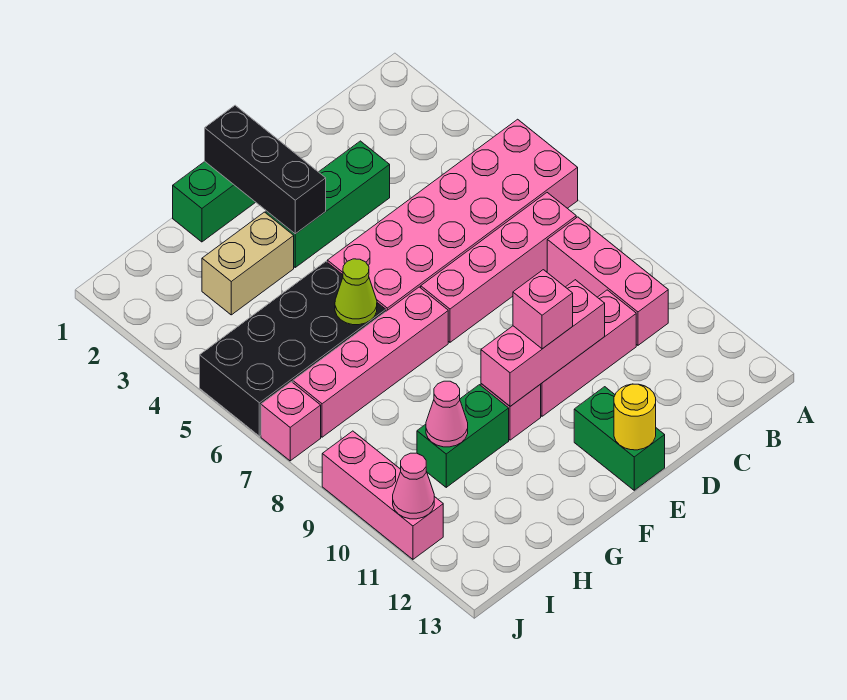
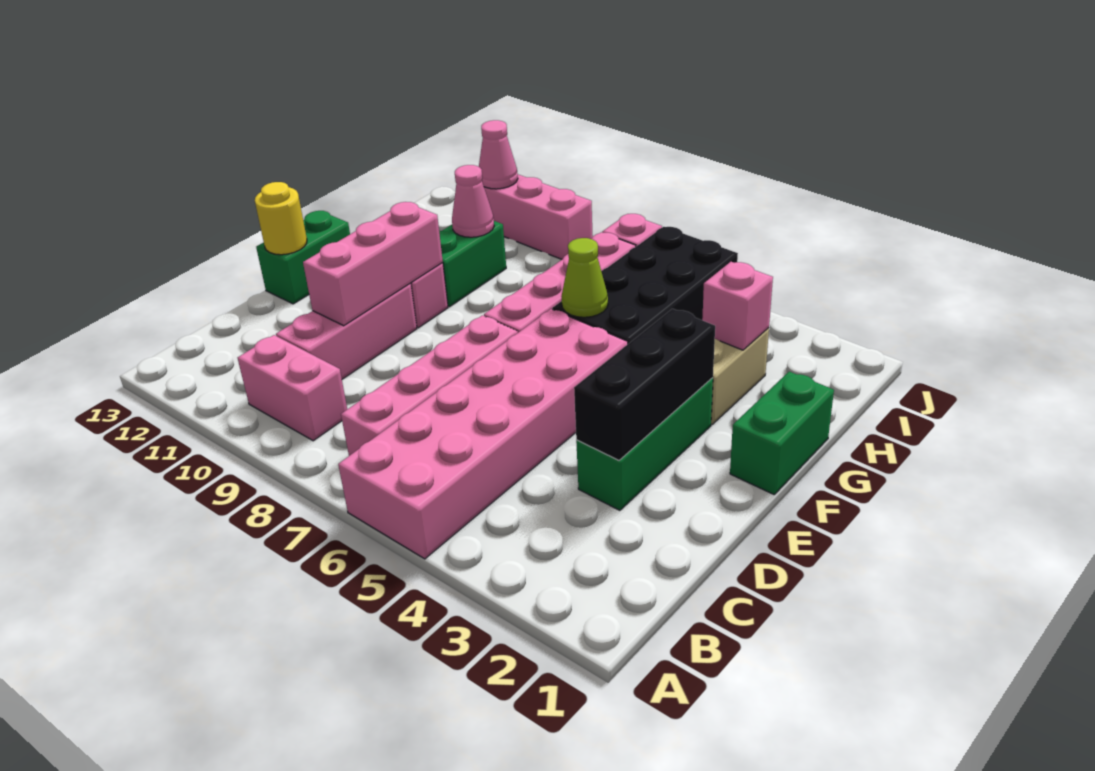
pink 1x3 brick [547,217,668,345] -> pink 1x2 brick [238,335,347,441]
pink 1x1 brick [513,270,573,349] -> pink 1x1 brick moved to [702,262,773,350]
green 1x2 brick [574,387,665,490] -> green 1x2 brick turned to [256,211,350,304]
black 1x3 brick [205,105,326,234] -> black 1x3 brick turned to [574,309,715,460]

